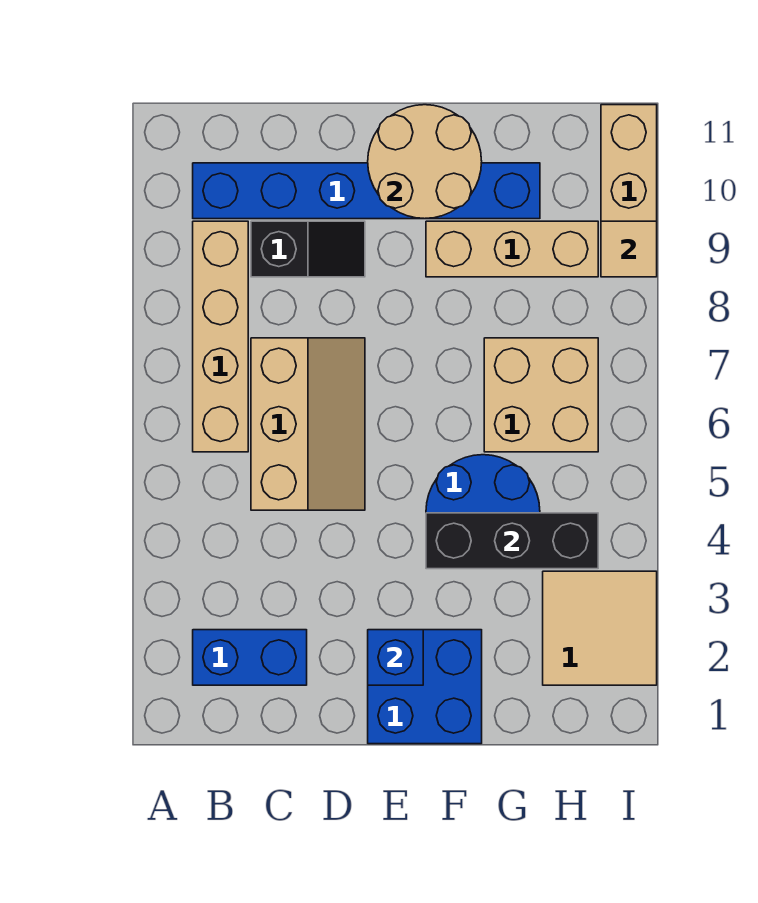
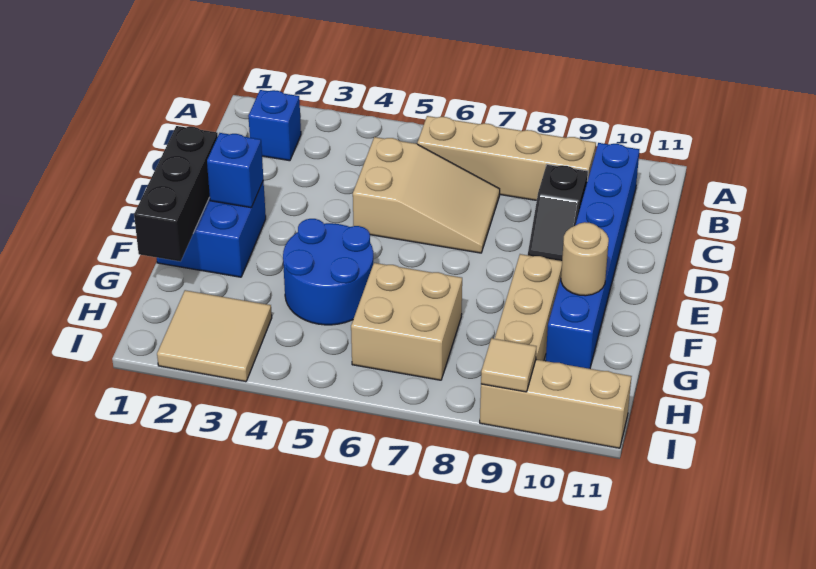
blue 1x2 brick [193,630,307,685] -> blue 1x1 brick [248,90,301,161]
tan 2x3 slope [251,338,365,510] -> tan 2x3 slope turned to [353,137,500,253]
tan 2x2 round brick [368,105,482,219] -> tan 1x1 round brick [561,222,609,296]
black 1x3 brick [426,513,598,569] -> black 1x3 brick moved to [134,126,218,261]

